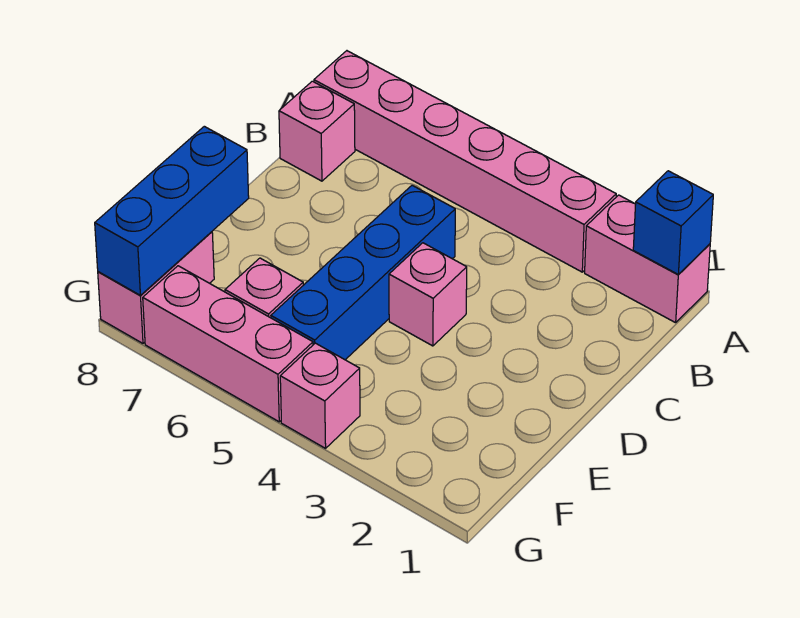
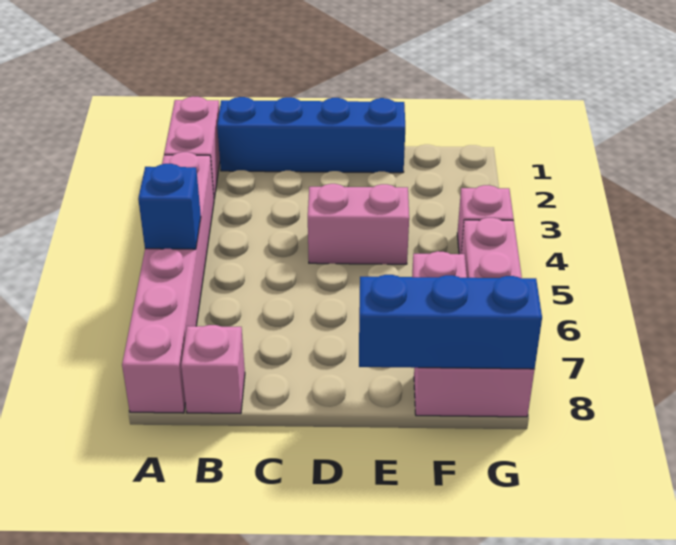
blue 1x1 brick [633,171,713,275] -> blue 1x1 brick moved to [138,164,201,249]
blue 1x4 brick [271,185,455,360] -> blue 1x4 brick moved to [217,97,405,173]
pink 1x1 brick [389,243,467,346] -> pink 1x2 brick [308,184,409,264]

